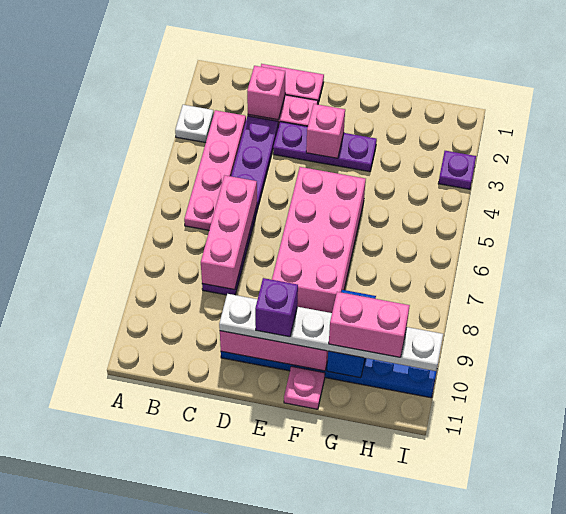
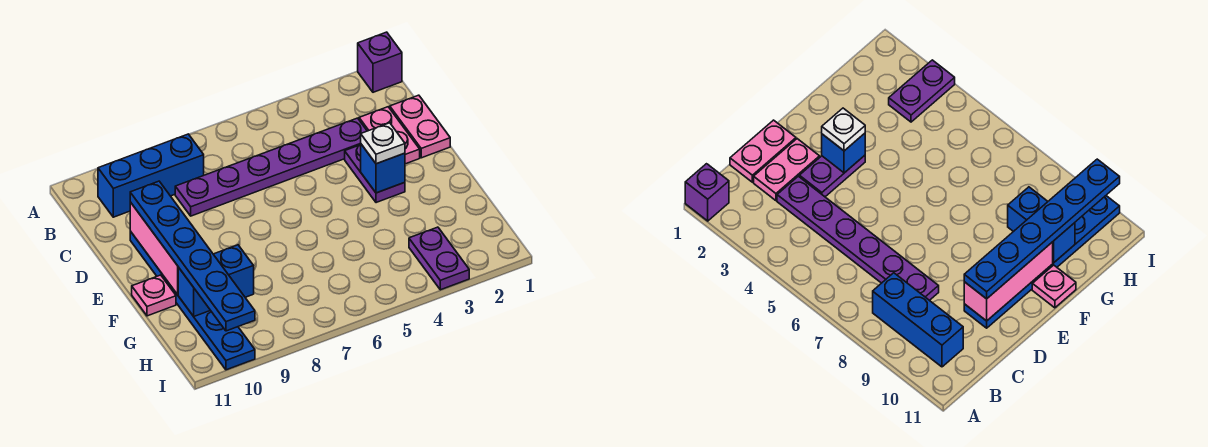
white 1x1 plate [175,105,214,143] -> white 1x1 plate moved to [361,123,405,164]
pink 1x4 plate [184,110,246,230] -> none
none -> blue 1x3 brick [98,134,204,217]
pink 1x1 brick [247,66,285,120] -> none
pink 1x3 brick [201,175,257,290] -> none
purple 1x3 plate [273,122,377,172] -> purple 1x2 plate [345,145,405,203]
white 1x6 plate [219,294,443,371] -> blue 1x6 plate [130,181,255,331]
pink 1x1 brick [306,104,345,158] -> blue 1x1 brick [361,144,405,193]
pink 2x4 brick [272,167,366,313] -> none
purple 1x1 brick [255,278,298,337] -> purple 1x1 brick moved to [358,32,402,92]
pink 1x2 brick [329,292,410,357] -> none
purple 1x1 plate [438,151,476,189] -> purple 1x2 plate [409,227,469,290]

